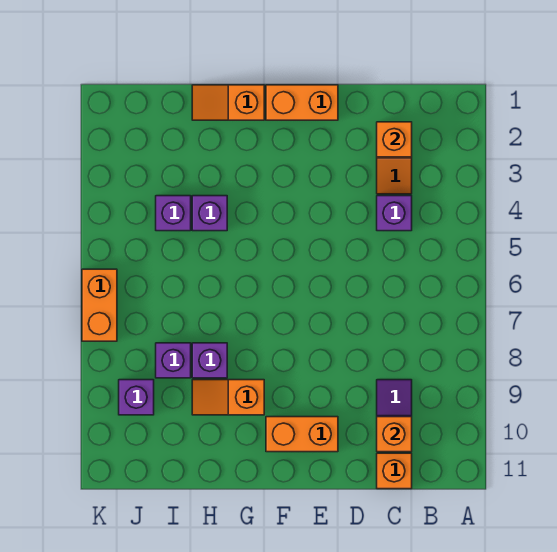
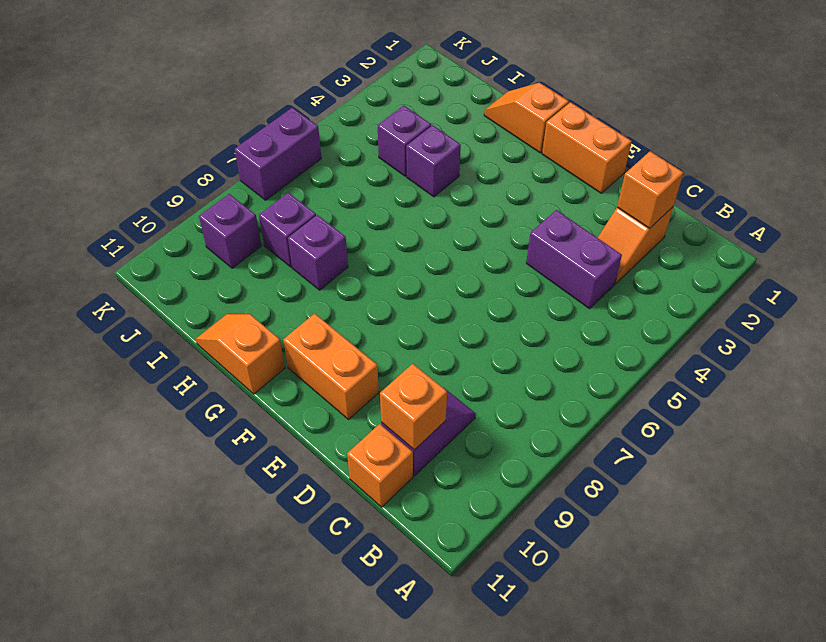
purple 1x1 brick [377,196,412,231] -> purple 1x2 brick [526,210,622,309]
orange 1x2 slope [192,380,264,415] -> orange 1x2 slope moved to [196,314,285,394]
orange 1x2 brick [82,269,117,341] -> purple 1x2 brick [234,108,321,200]

